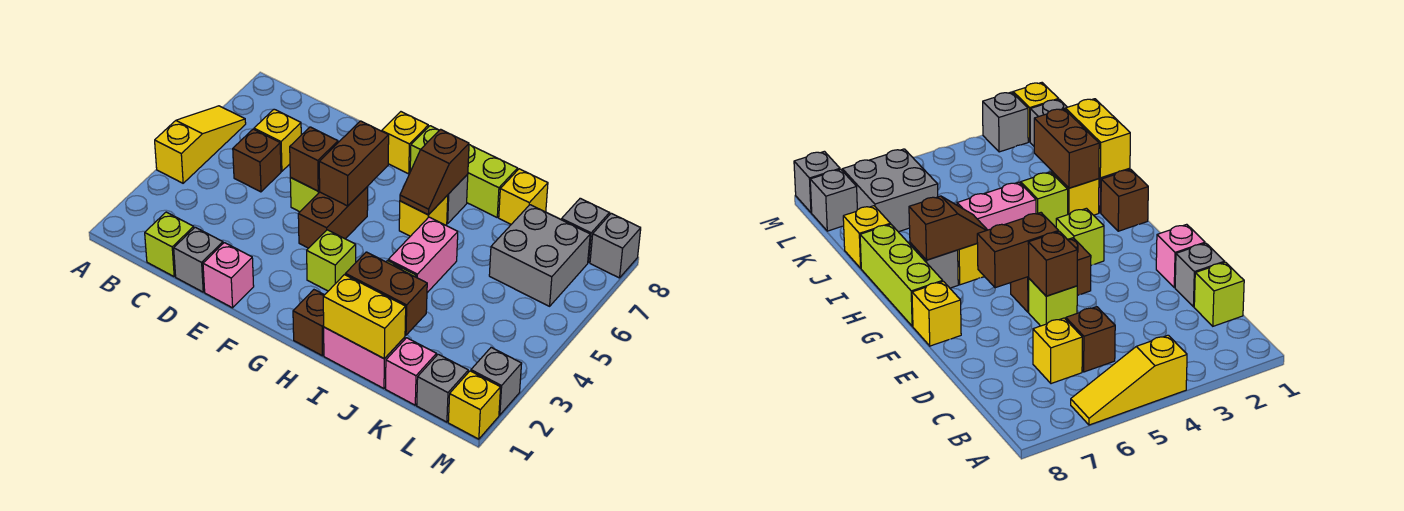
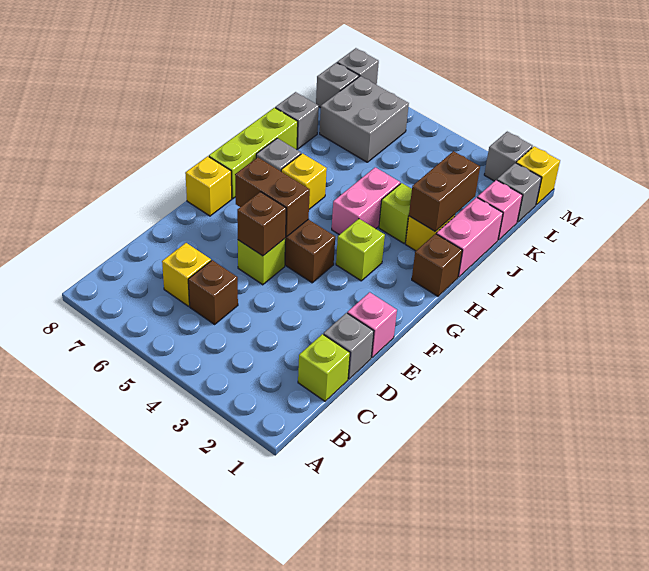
yellow 1x3 slope [155,106,246,183] -> none
brown 1x2 slope [400,129,469,215] -> none
yellow 1x2 brick [323,275,406,359] -> none
pink 1x2 brick [388,217,458,293] -> pink 1x2 brick turned to [332,167,400,235]
yellow 1x1 brick [499,169,548,224] -> grey 1x1 brick [275,92,319,149]

